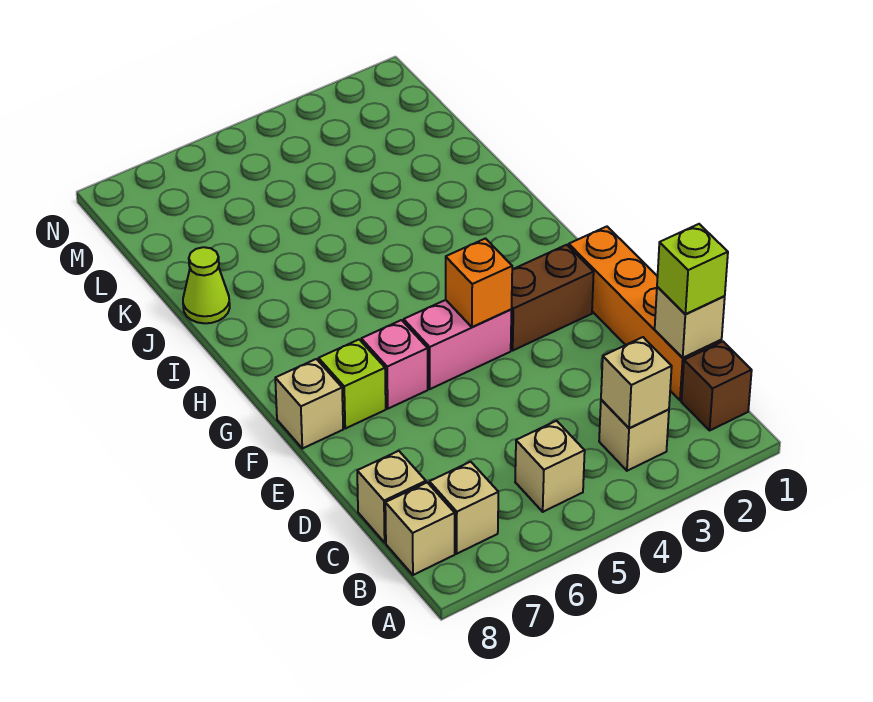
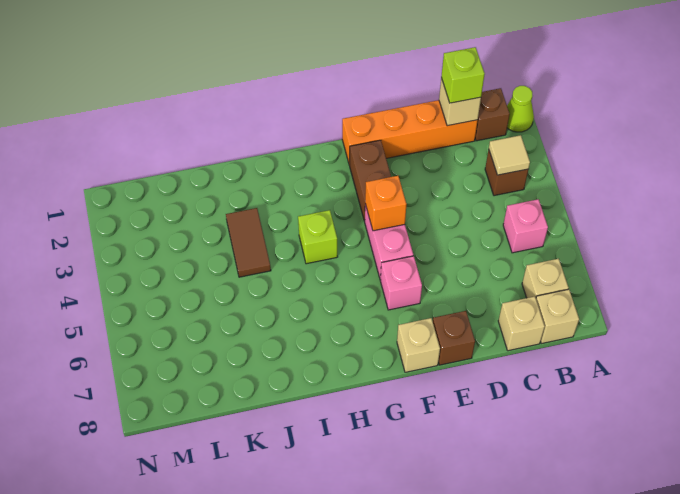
tan 1x1 brick [599,400,669,471] -> brown 1x1 brick [485,149,528,196]
tan 1x1 brick [601,337,672,428] -> tan 1x1 tile [489,135,530,175]
tan 1x1 brick [515,421,585,512] -> pink 1x1 brick [503,199,548,253]
none -> brown 1x1 brick [433,311,475,365]
lime 1x1 brick [318,340,386,428] -> lime 1x1 brick moved to [298,210,337,264]
none -> brown 1x2 tile [226,208,271,277]
lime 1x1 cone [183,247,230,323] -> lime 1x1 cone moved to [507,86,534,132]

